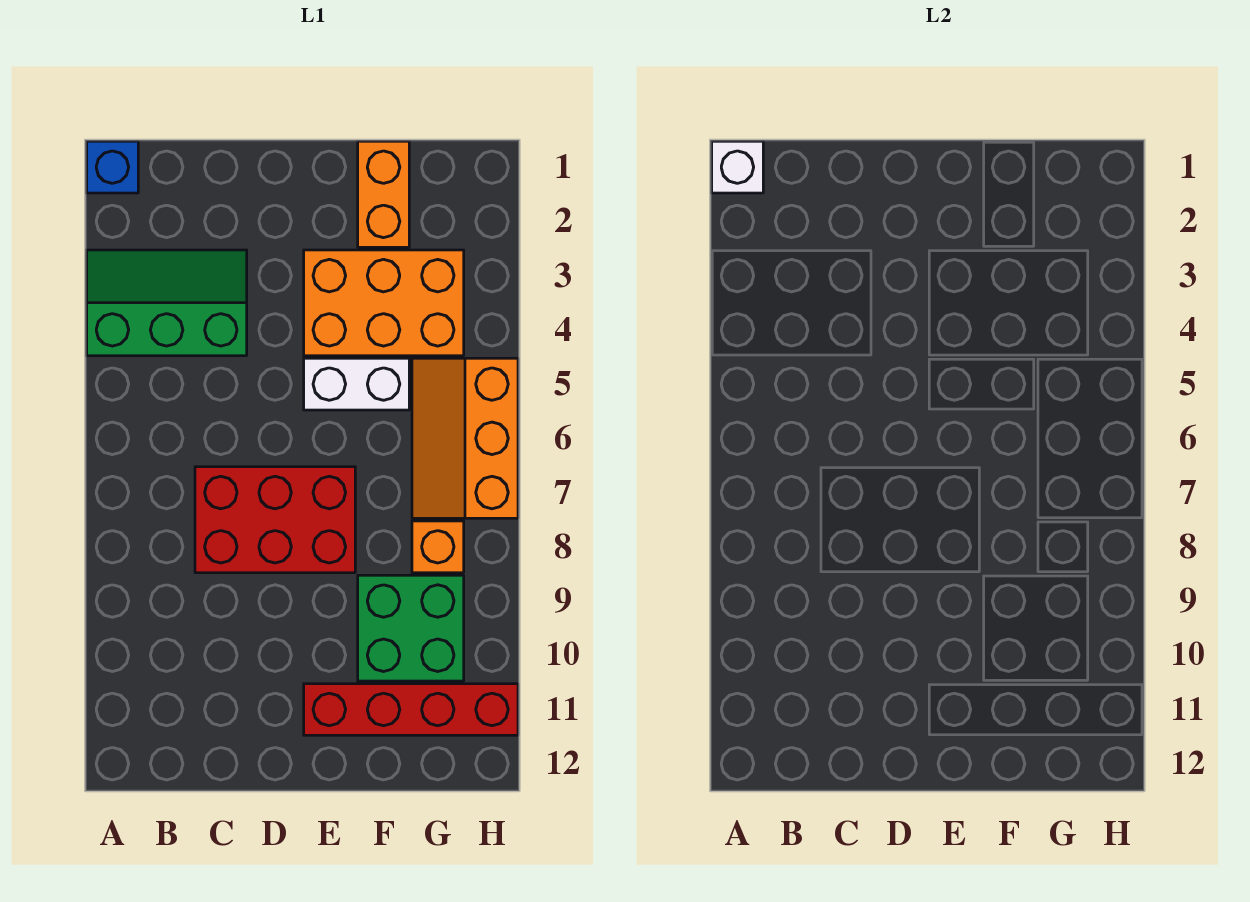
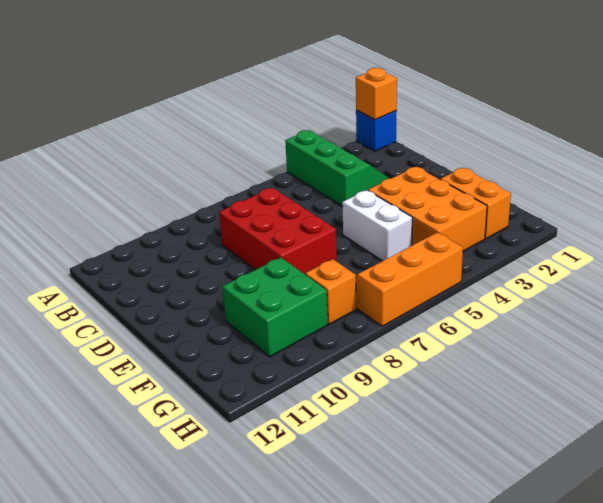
white 1x1 brick [712,141,763,193] -> orange 1x1 brick [356,68,397,120]
red 1x4 brick [304,684,518,735] -> none
orange 1x2 brick [358,141,409,247] -> orange 1x2 brick turned to [440,168,511,239]

